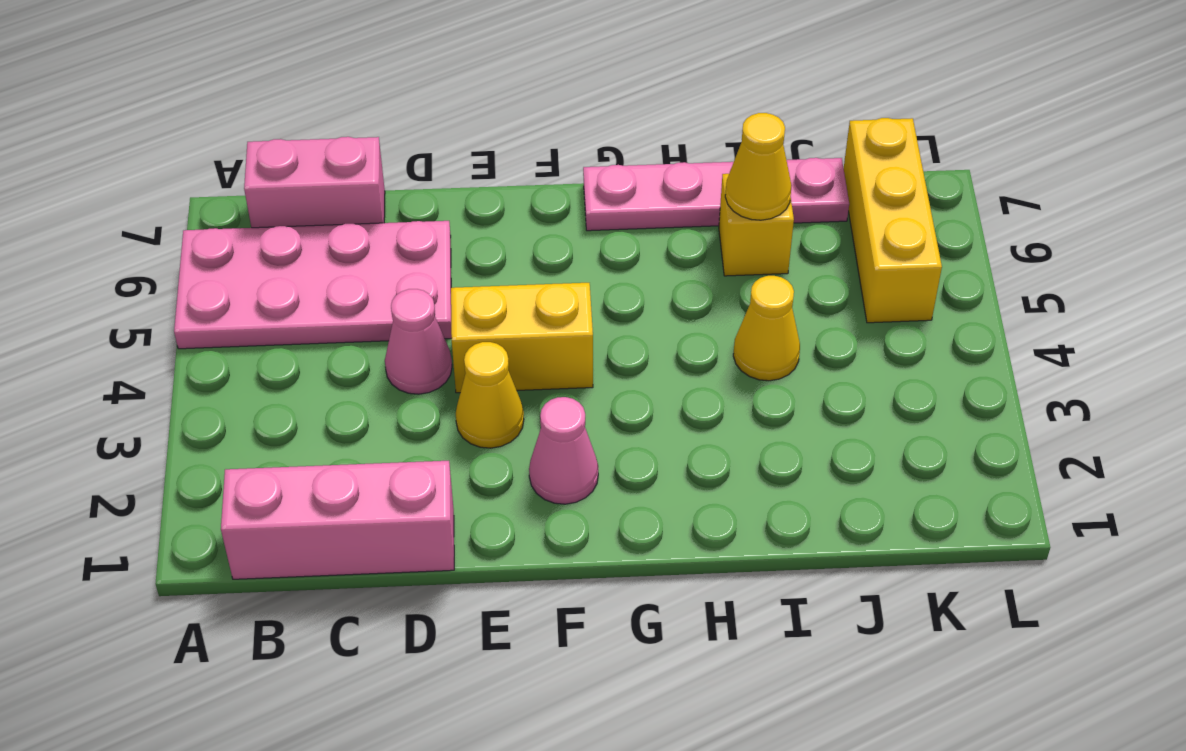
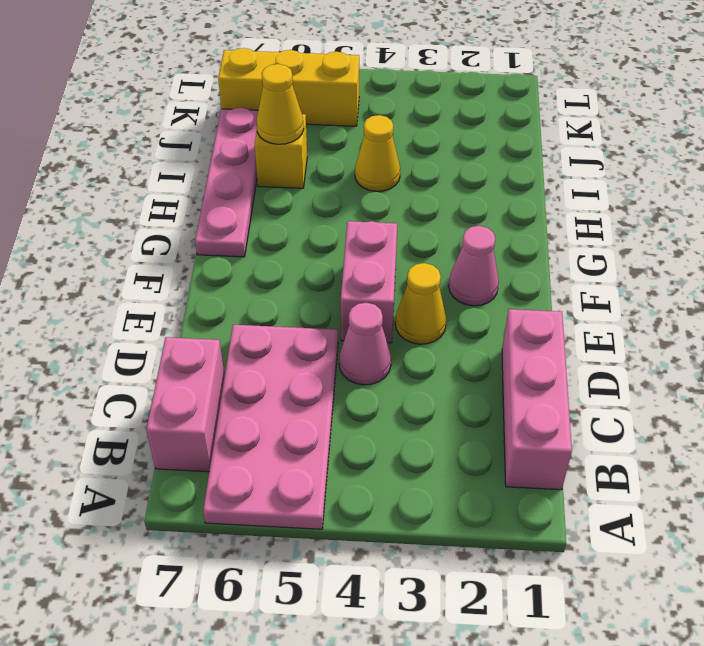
yellow 1x2 brick [451,283,593,393] -> pink 1x2 brick [341,221,397,343]

